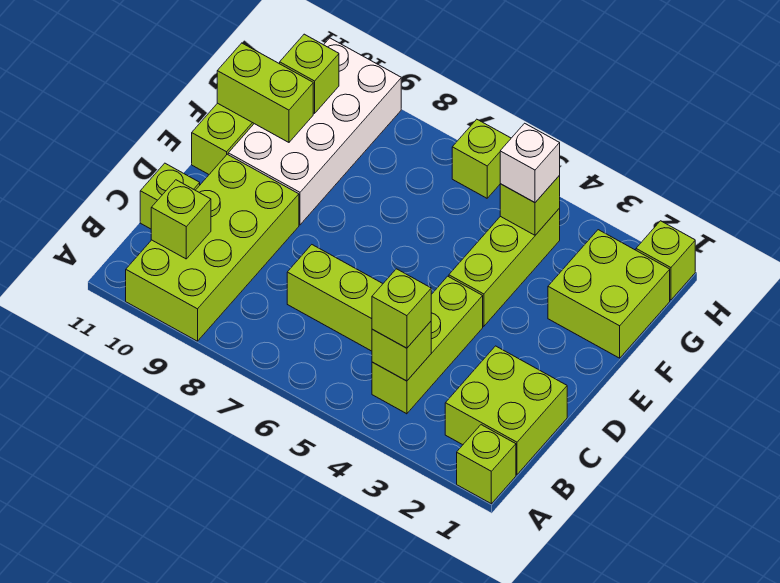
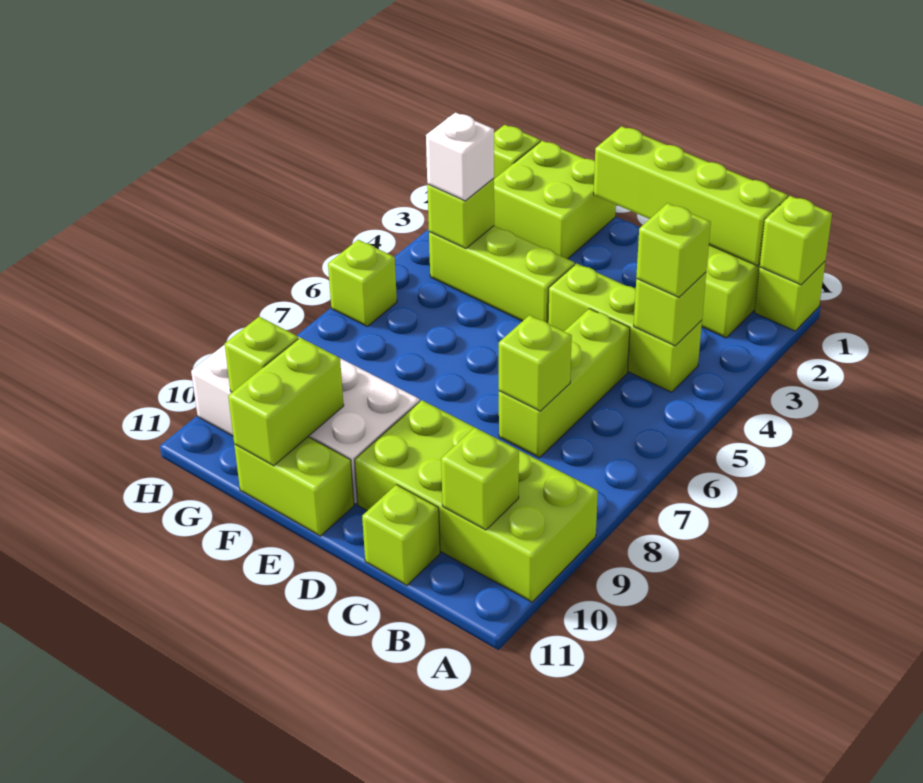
none -> lime 1x1 brick [760,196,832,285]
none -> lime 1x4 brick [594,126,788,266]
none -> lime 1x1 brick [499,315,572,411]

